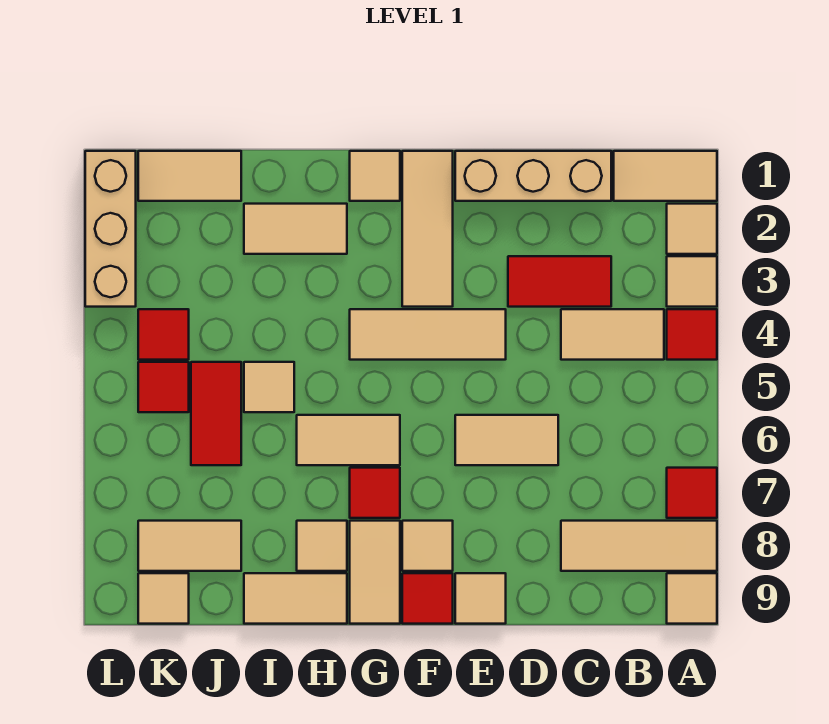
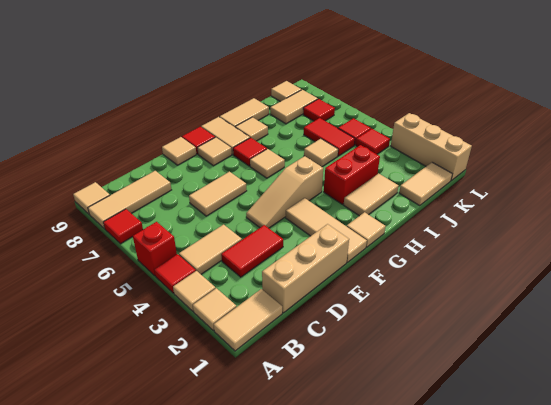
none -> red 1x1 brick [133,222,177,276]
tan 1x3 tile [350,309,506,360] -> tan 1x3 slope [246,156,323,228]
tan 1x2 tile [297,415,400,465] -> tan 1x1 tile [250,149,285,178]
none -> red 1x2 brick [324,145,380,204]
none -> red 1x1 tile [303,99,335,121]

